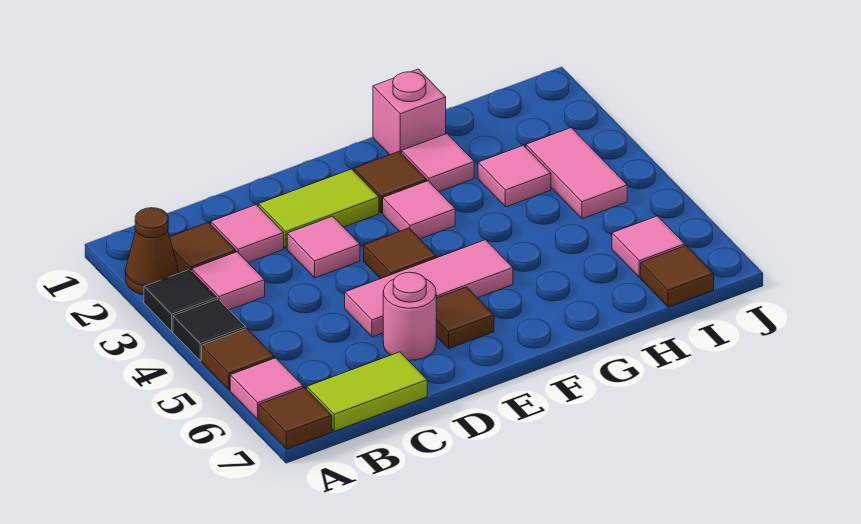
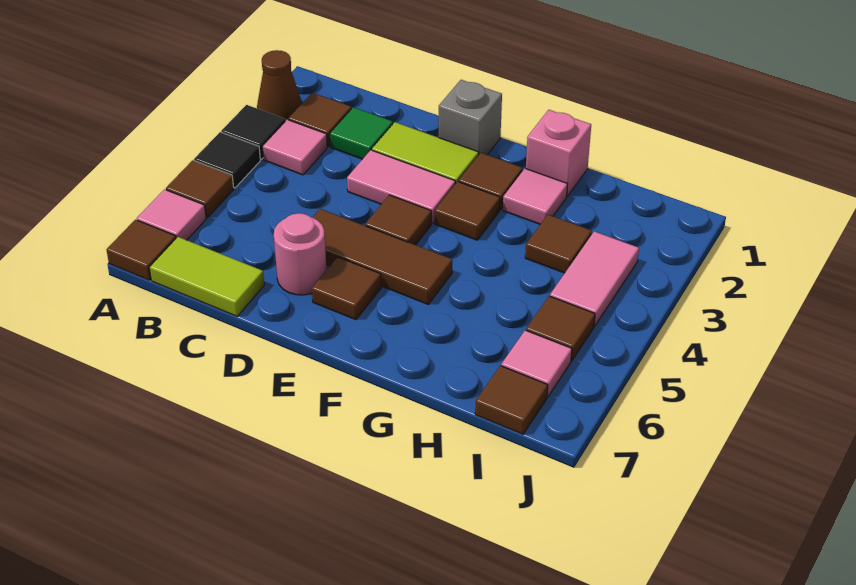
pink 1x1 tile [211,205,284,263] -> green 1x1 tile [330,107,393,159]
pink 1x1 tile [287,216,360,278] -> pink 1x2 tile [347,150,455,223]
pink 1x3 tile [345,240,513,337] -> brown 1x3 tile [313,209,452,304]
none -> grey 1x1 brick [439,80,502,155]
pink 1x1 tile [383,181,455,239] -> brown 1x1 tile [435,182,500,240]
pink 1x1 tile [478,145,551,207] -> brown 1x1 tile [525,215,592,273]
none -> brown 1x1 tile [526,296,595,361]

